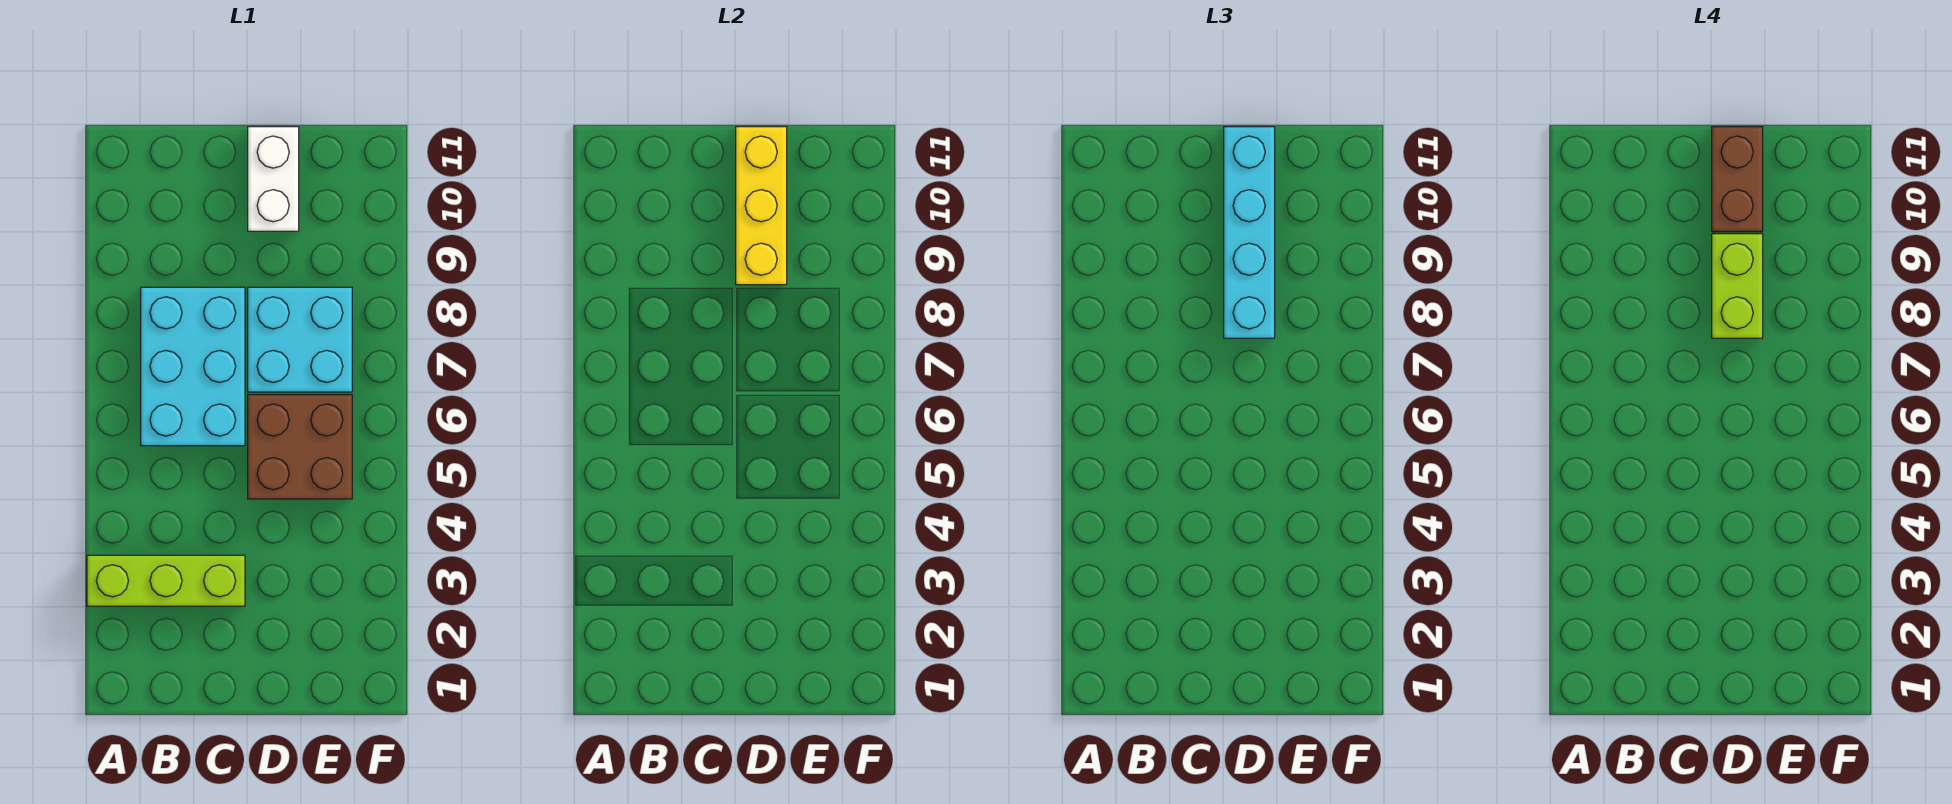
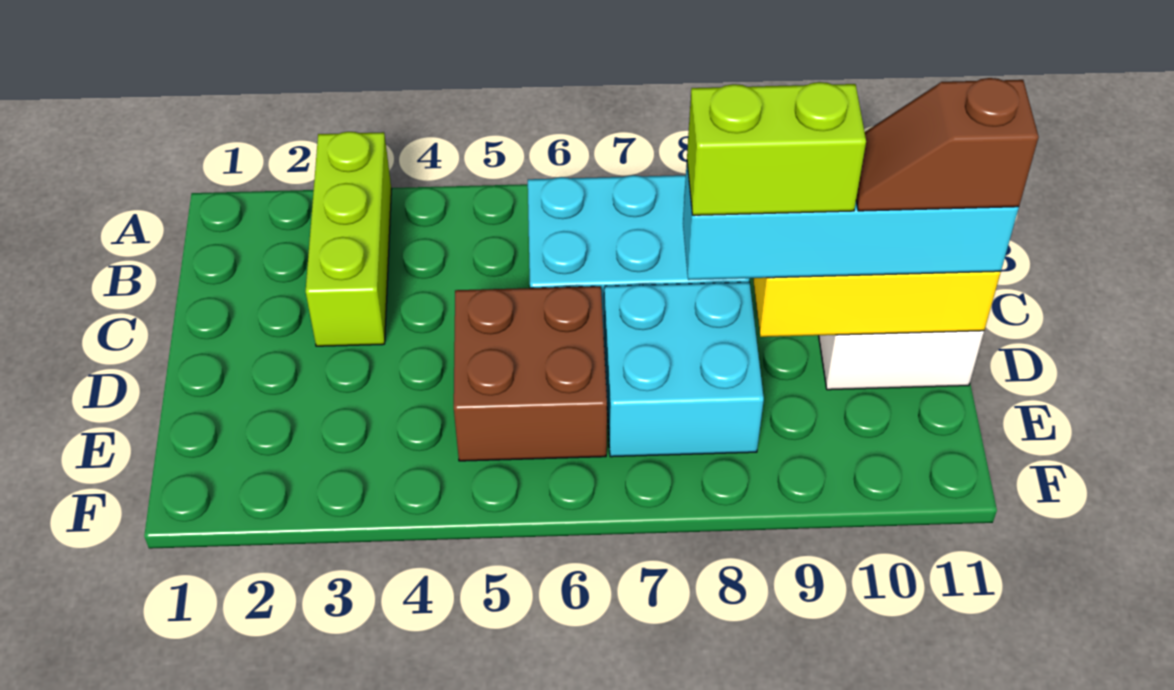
brown 1x2 brick [1712,127,1763,231] -> brown 1x2 slope [856,78,1039,211]

